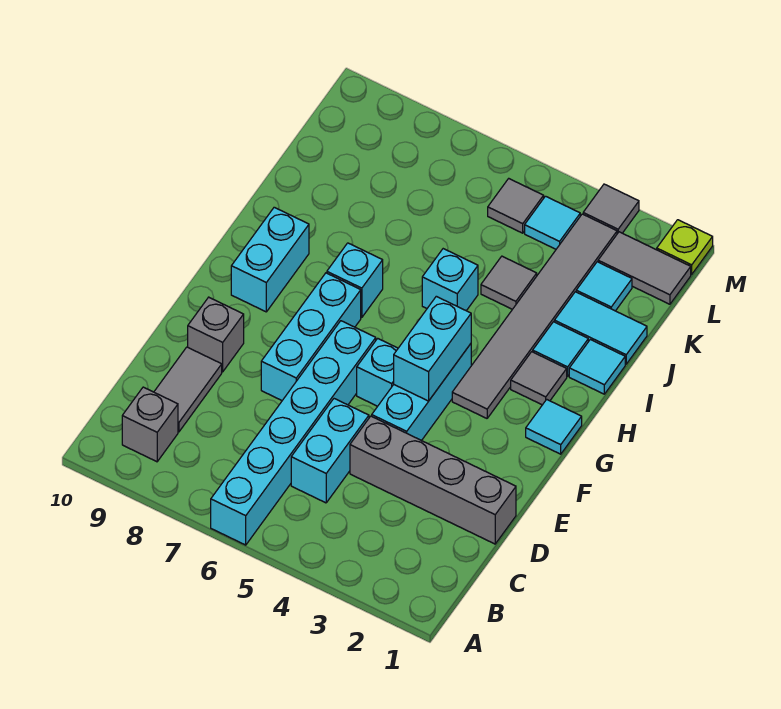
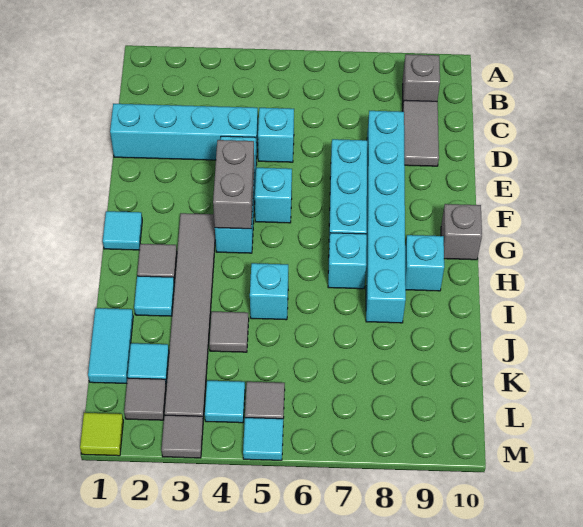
cyan 1x6 brick [211,321,376,545] -> cyan 1x6 brick moved to [366,111,406,323]
cyan 1x2 brick [291,399,369,503] -> cyan 1x1 brick [258,108,294,162]
grey 1x4 brick [350,416,516,544] -> cyan 1x4 brick [110,104,258,160]
grey 1x1 brick [188,297,244,372] -> grey 1x1 brick moved to [441,204,482,260]
cyan 1x2 brick [394,296,471,401] -> grey 1x2 brick [213,140,254,229]
cyan 1x2 brick [231,207,309,312] -> cyan 1x1 brick [405,235,444,291]
cyan 1x1 tile [569,340,625,394] -> cyan 1x1 tile moved to [243,418,283,460]
cyan 1x2 tile [554,292,647,364] -> cyan 1x2 tile turned to [88,308,133,383]
grey 1x2 tile [598,232,691,304] -> grey 1x1 tile [124,378,166,420]
lime 1x1 plate [657,220,713,274] -> lime 1x1 tile [80,413,123,456]

